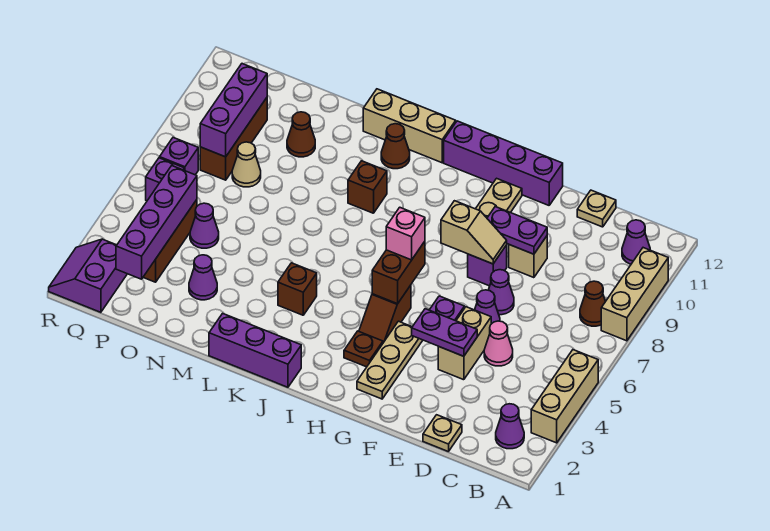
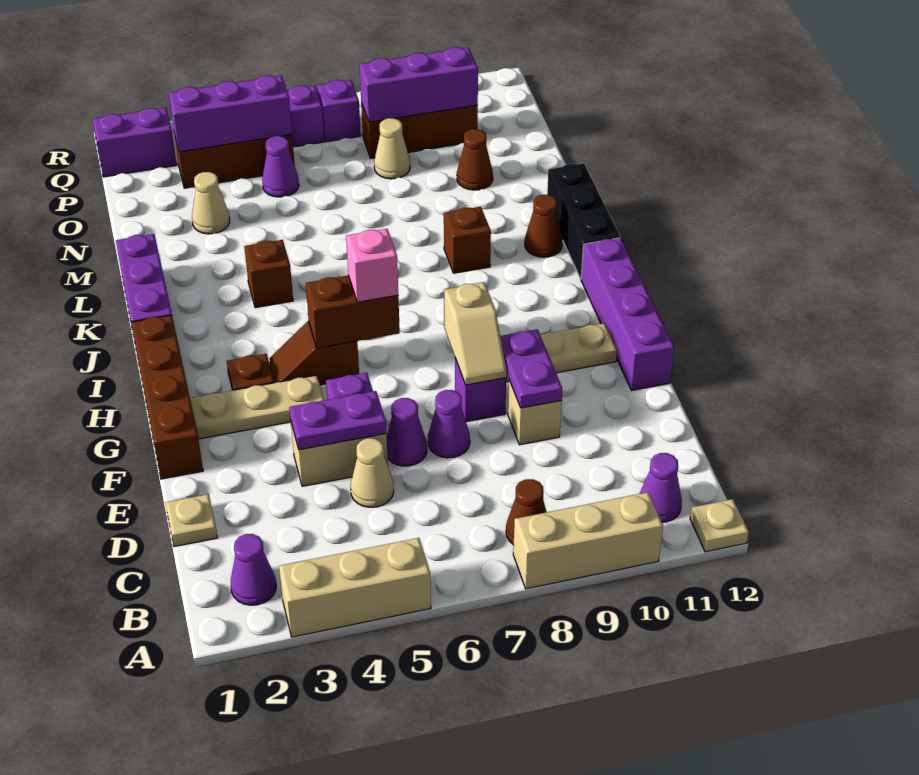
pink 1x1 cone [484,321,513,366] -> tan 1x1 cone [351,438,394,507]
tan 1x1 plate [577,190,616,227] -> tan 1x1 plate moved to [690,499,749,552]
purple 1x2 plate [412,309,477,356] -> purple 1x2 plate turned to [289,391,386,450]
none -> brown 1x4 brick [131,315,203,479]
tan 1x3 brick [363,89,456,163] -> black 1x3 brick [547,163,620,279]
purple 1x1 cone [189,255,217,300] -> tan 1x1 cone [192,172,230,234]
purple 1x4 brick [116,166,197,279] -> purple 1x3 brick [169,76,292,152]

